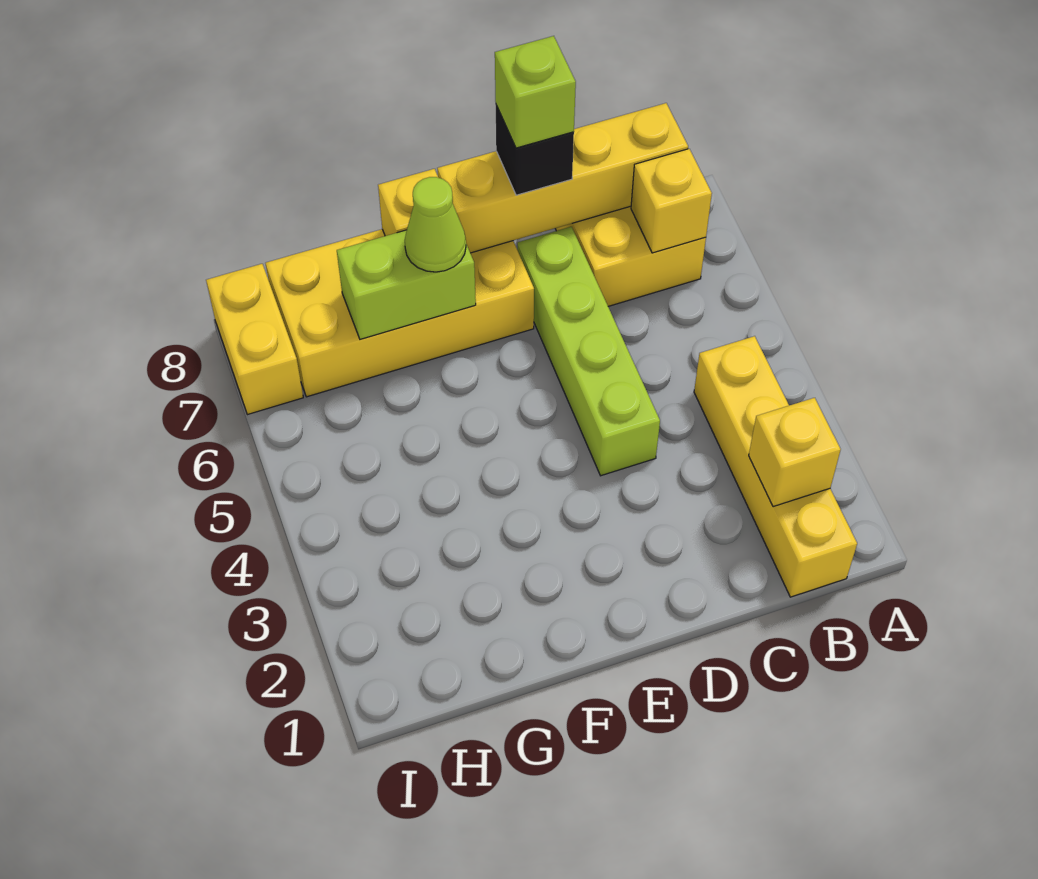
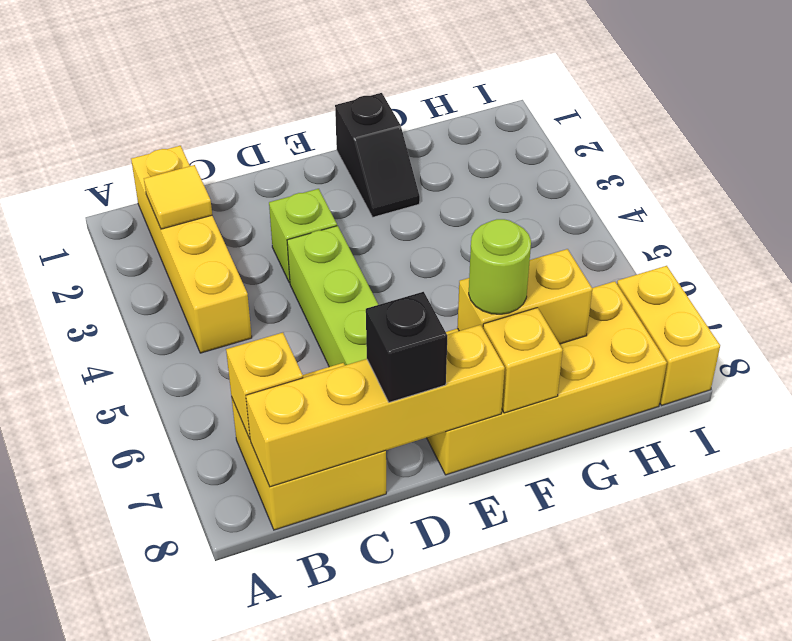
yellow 1x1 brick [749,398,841,507] -> yellow 1x1 tile [144,165,212,229]
lime 1x1 brick [495,36,576,148] -> lime 1x1 brick moved to [269,189,337,283]
none -> black 1x2 slope [335,93,420,217]
lime 1x2 brick [337,230,476,339] -> yellow 1x2 brick [457,249,592,344]
lime 1x1 cone [405,177,466,272] -> lime 1x1 round brick [469,219,531,314]

